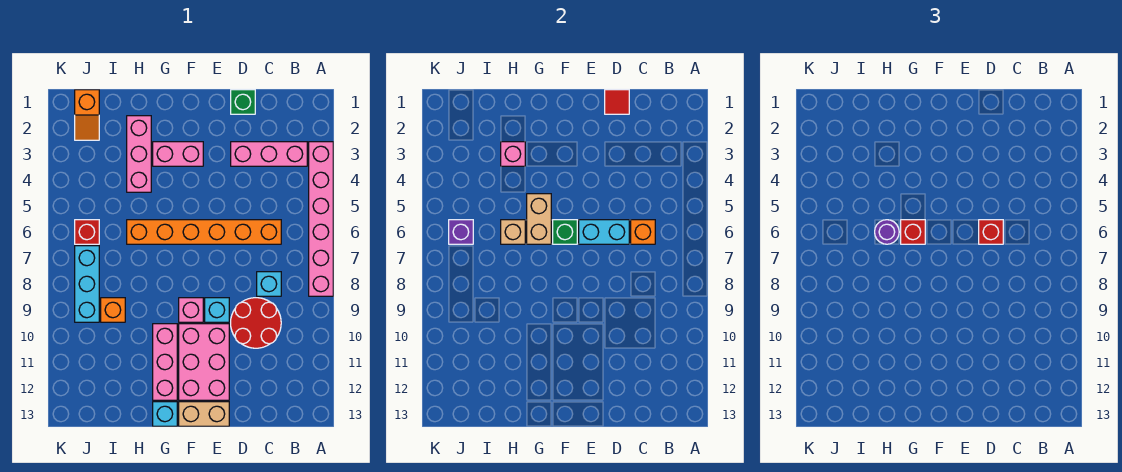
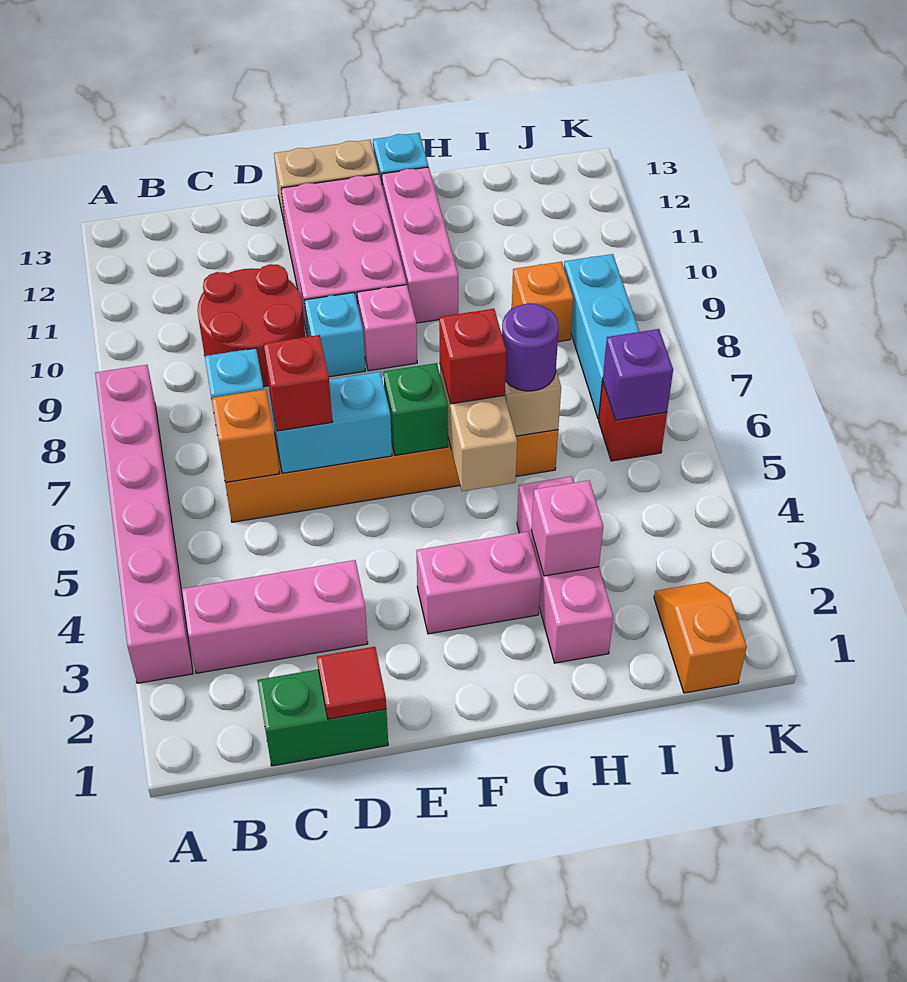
green 1x1 brick [231,90,255,114] -> green 1x2 brick [257,669,388,766]

